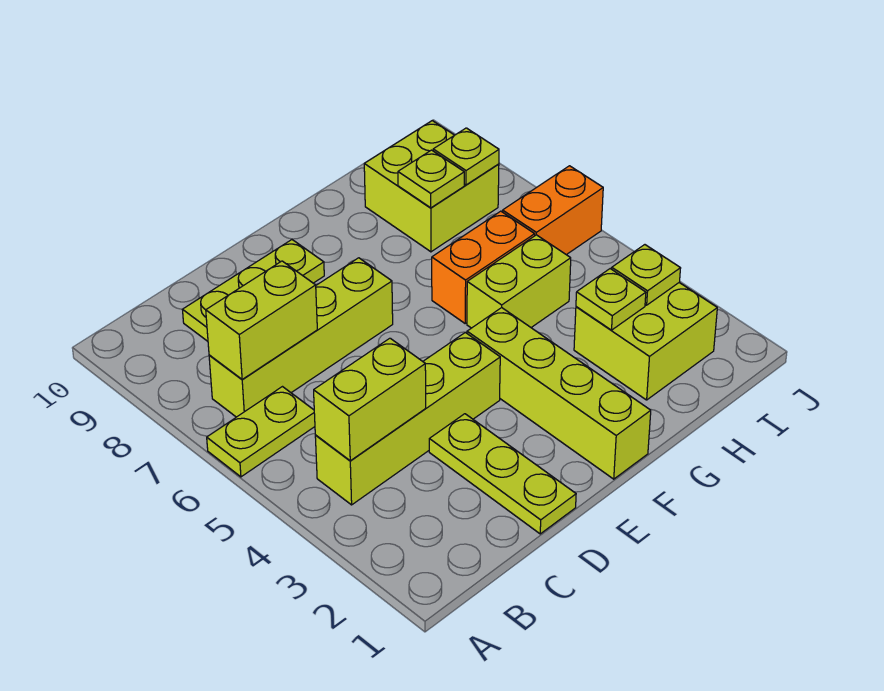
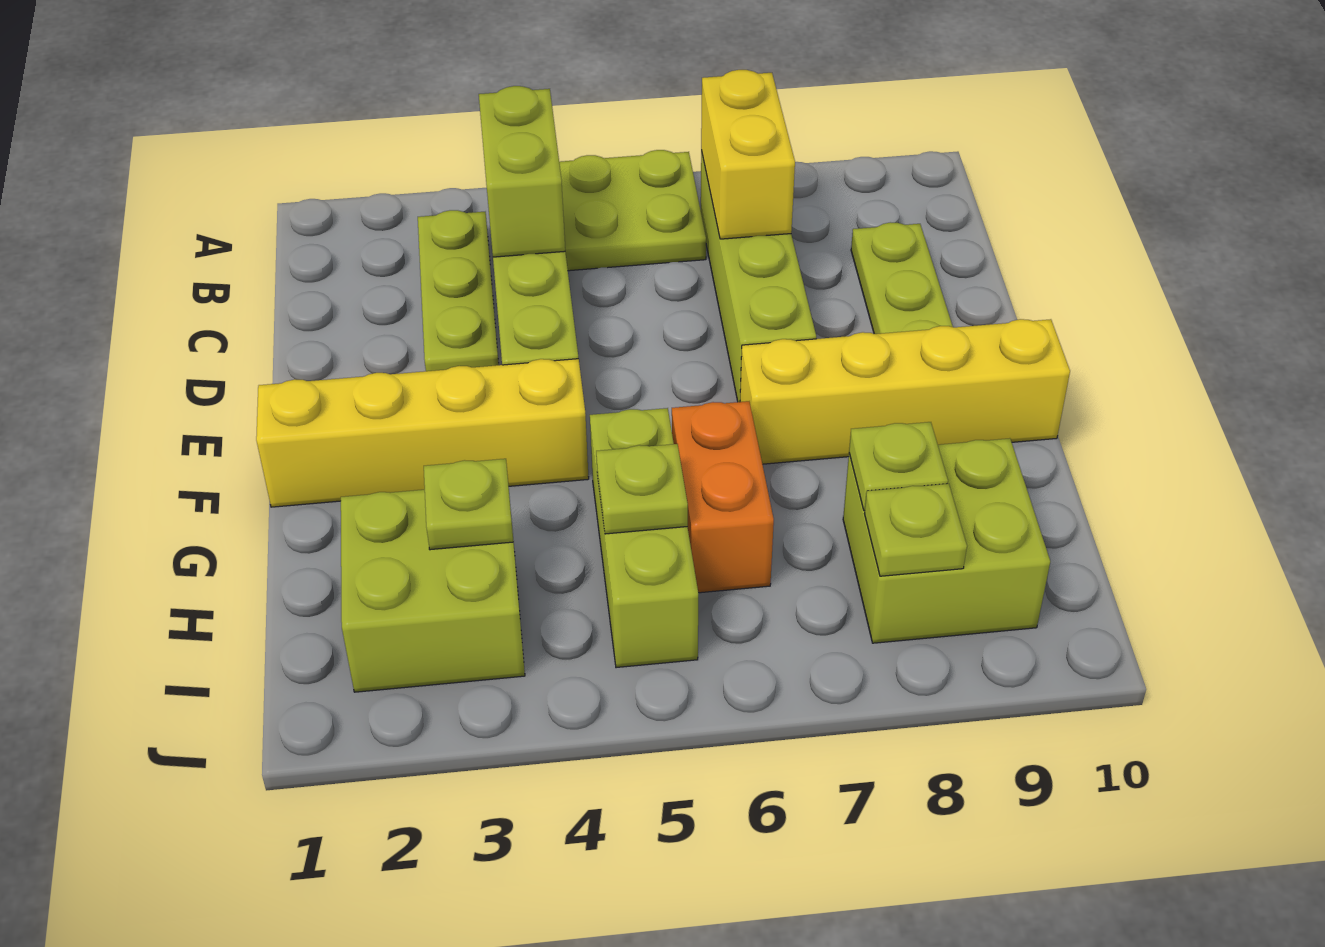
lime 1x2 plate [207,387,315,477] -> lime 2x2 plate [559,150,706,271]
lime 1x2 brick [206,261,317,379] -> yellow 1x2 brick [701,70,795,239]
lime 1x3 plate [429,414,576,534] -> lime 1x3 plate turned to [418,210,499,371]
lime 1x4 brick [467,308,651,479] -> yellow 1x4 brick [256,359,589,507]
none -> yellow 1x4 brick [740,319,1070,464]
lime 1x2 brick [467,235,571,328] -> lime 1x3 brick [590,408,698,668]
lime 1x1 plate [612,245,681,305] -> lime 1x1 plate moved to [596,444,688,534]
orange 1x2 brick [503,166,603,255] -> none

